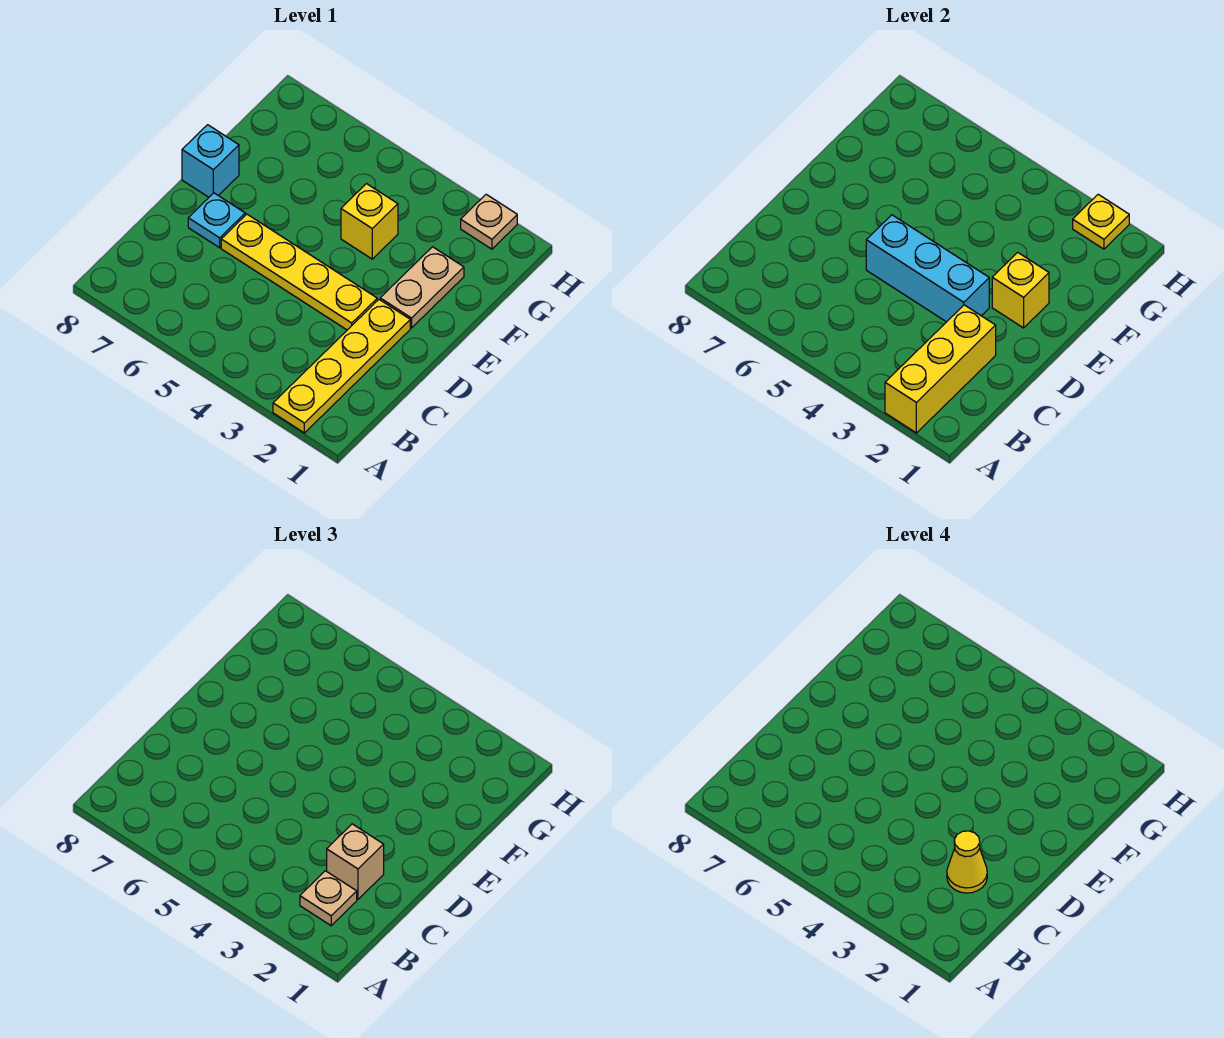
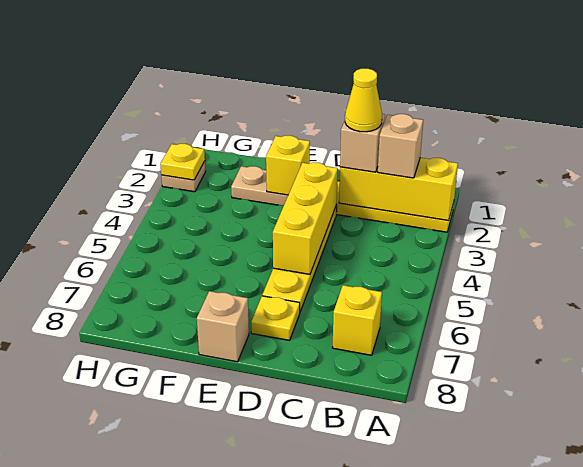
tan 1x1 plate [300,871,357,926] -> tan 1x1 brick [378,114,423,178]
cyan 1x3 brick [866,215,989,322] -> yellow 1x3 brick [273,163,338,274]
cyan 1x1 plate [188,193,245,248] -> yellow 1x1 plate [251,296,300,340]
cyan 1x1 brick [182,125,239,197] -> tan 1x1 brick [197,291,249,362]
yellow 1x1 brick [341,184,398,259] -> yellow 1x1 brick moved to [333,285,382,355]

